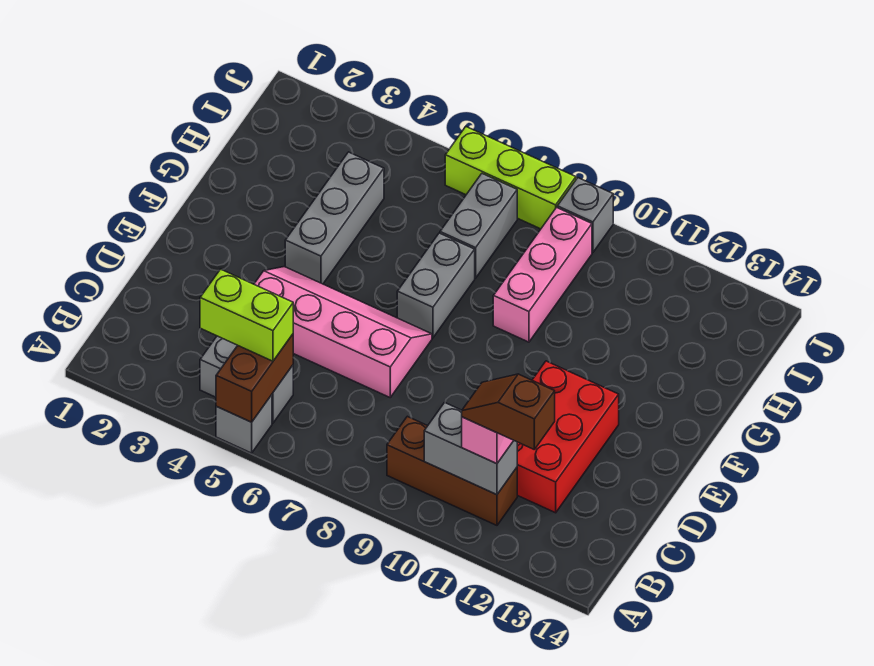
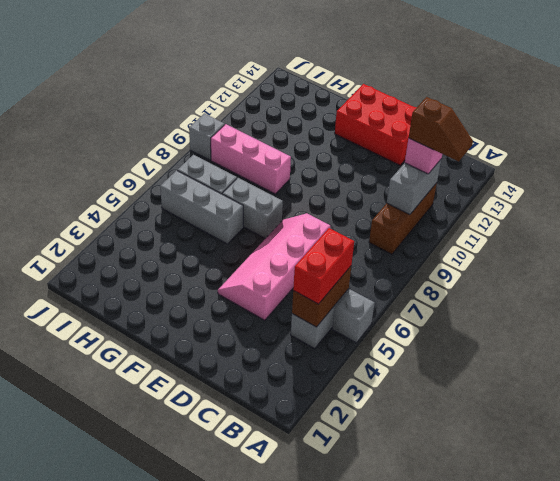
brown 1x2 brick [216,334,293,422] -> brown 1x2 brick turned to [292,266,351,327]
lime 1x2 brick [200,269,293,361] -> red 1x2 brick [293,228,354,304]
brown 1x2 slope [462,374,555,449] -> brown 1x2 slope turned to [409,97,473,162]
red 2x3 brick [517,361,619,513] -> red 2x3 brick moved to [335,84,417,165]
grey 1x3 brick [285,152,384,284] -> grey 1x3 brick moved to [160,170,243,244]
lime 1x3 brick [445,127,576,229] -> none

